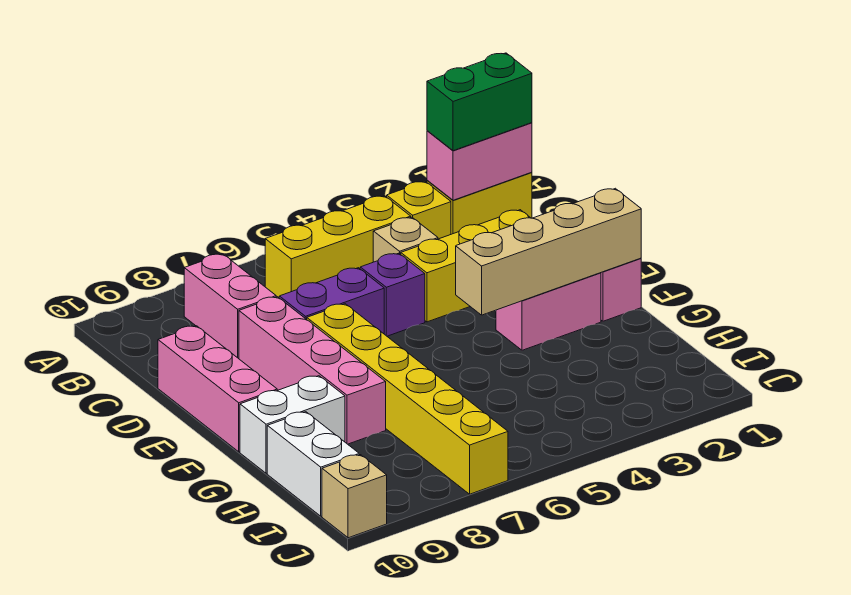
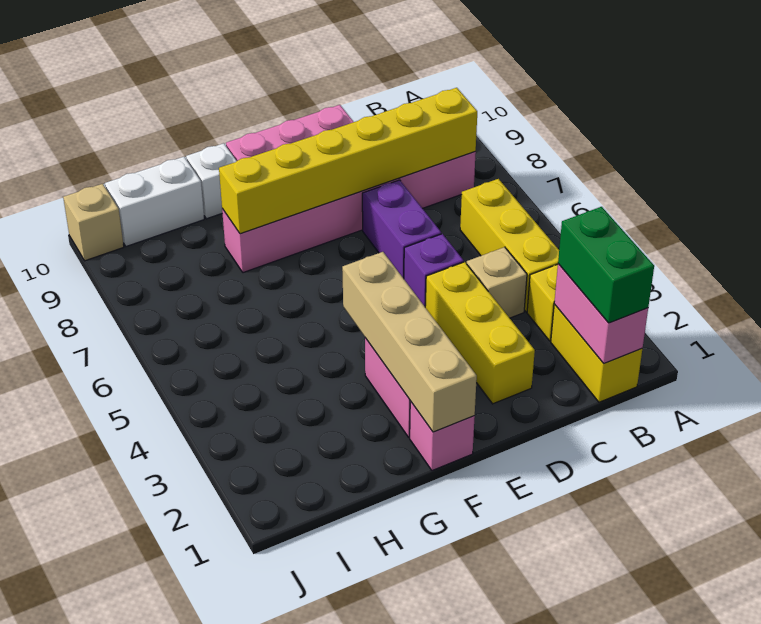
yellow 1x6 brick [307,304,508,494] -> yellow 1x6 brick moved to [219,88,477,234]
white 1x2 brick [240,376,345,473] -> white 1x1 brick [186,143,236,219]

